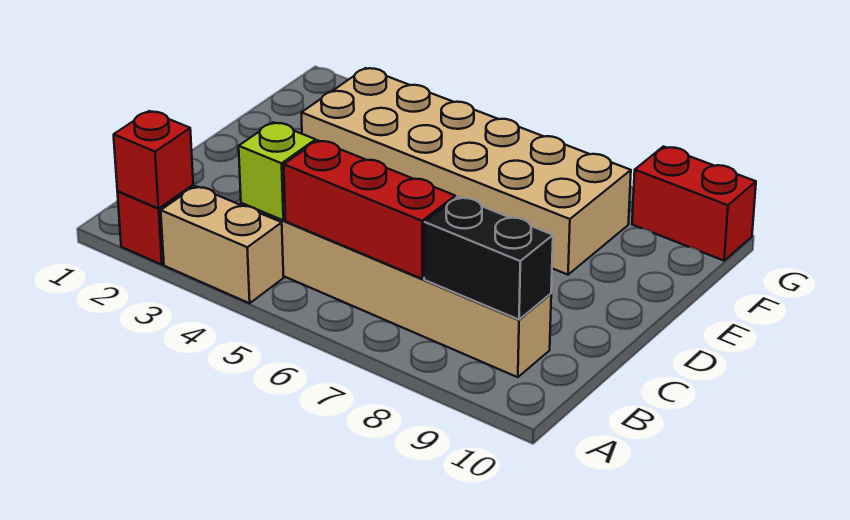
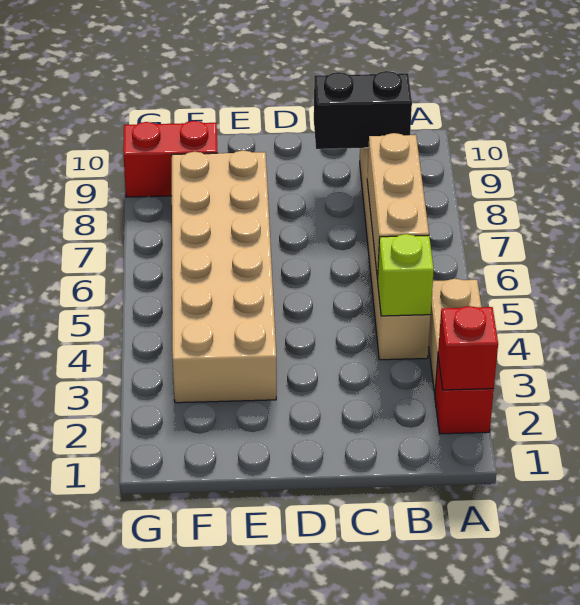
red 1x3 brick [284,140,455,279] -> tan 1x3 brick [367,133,429,279]
black 1x2 brick [424,197,553,320] -> black 1x2 brick turned to [314,71,412,149]
red 1x2 brick [632,147,756,261] -> red 1x2 brick turned to [123,121,217,197]

